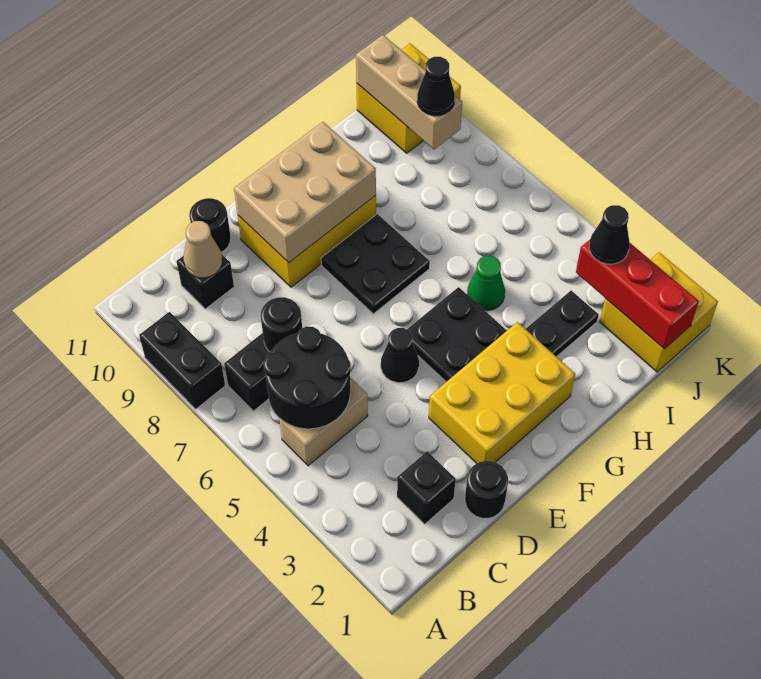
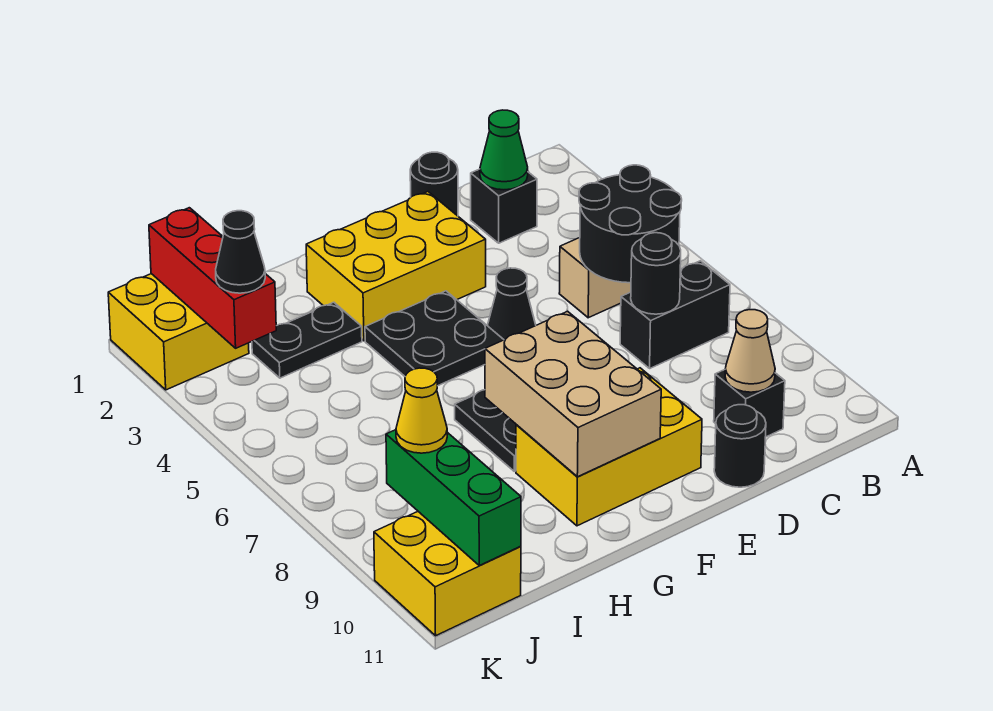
black 1x2 brick [139,312,225,409] -> none
tan 2x3 brick [234,122,376,263] -> tan 2x3 brick turned to [485,311,661,477]
green 1x1 cone [467,256,505,311] -> green 1x1 cone moved to [480,110,528,190]
tan 1x3 brick [356,35,462,150] -> green 1x3 brick [386,430,521,565]
black 1x1 cone [417,57,455,116] -> yellow 1x1 cone [396,368,447,453]

